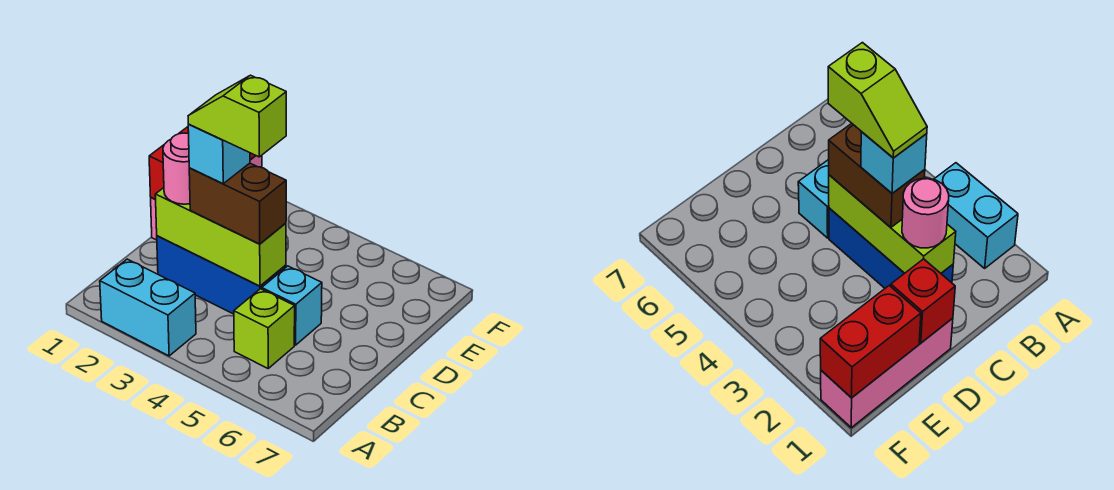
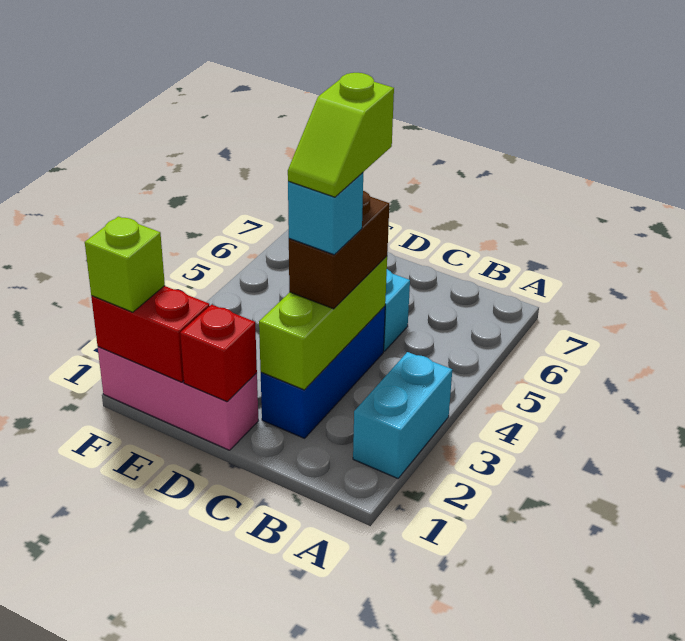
lime 1x1 brick [234,289,295,368] -> lime 1x1 brick moved to [85,216,165,312]
pink 1x1 round brick [163,133,190,204] -> none

